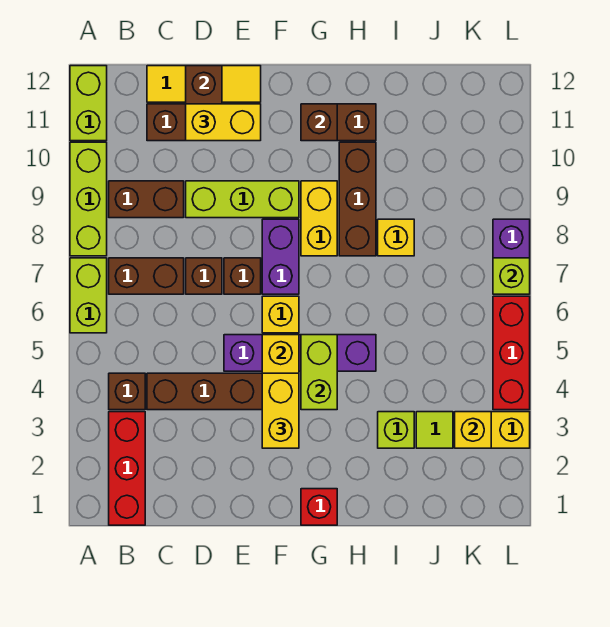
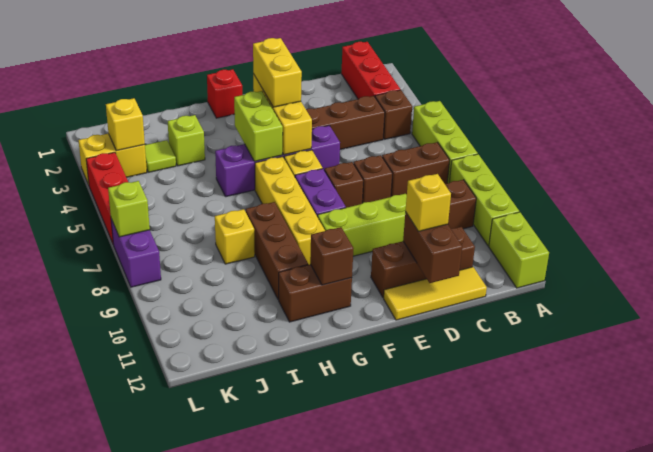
lime 1x2 brick [70,258,107,333] -> lime 1x3 brick [412,101,478,183]
yellow 1x2 brick [186,104,261,141] -> yellow 1x1 brick [405,174,451,231]
yellow 1x2 brick [301,181,337,256] -> yellow 1x4 brick [255,157,325,265]

